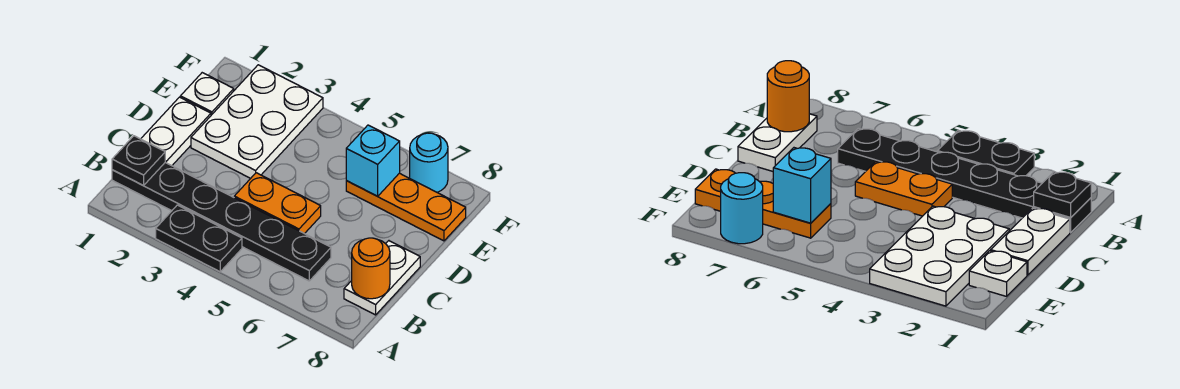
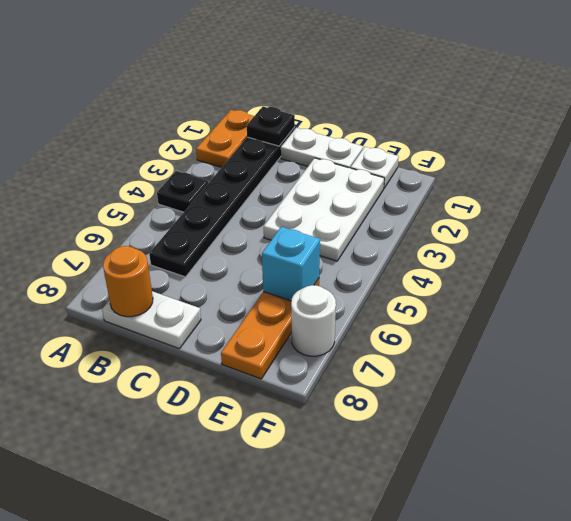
black 1x2 plate [156,205,242,272] -> black 1x1 plate [157,171,209,212]
orange 1x2 plate [234,173,321,234] -> orange 1x2 plate moved to [196,110,254,167]
white 2x3 plate [191,65,323,178] -> white 2x3 plate turned to [264,158,384,261]
cyan 1x1 round brick [410,133,448,192] -> white 1x1 round brick [291,285,336,356]

